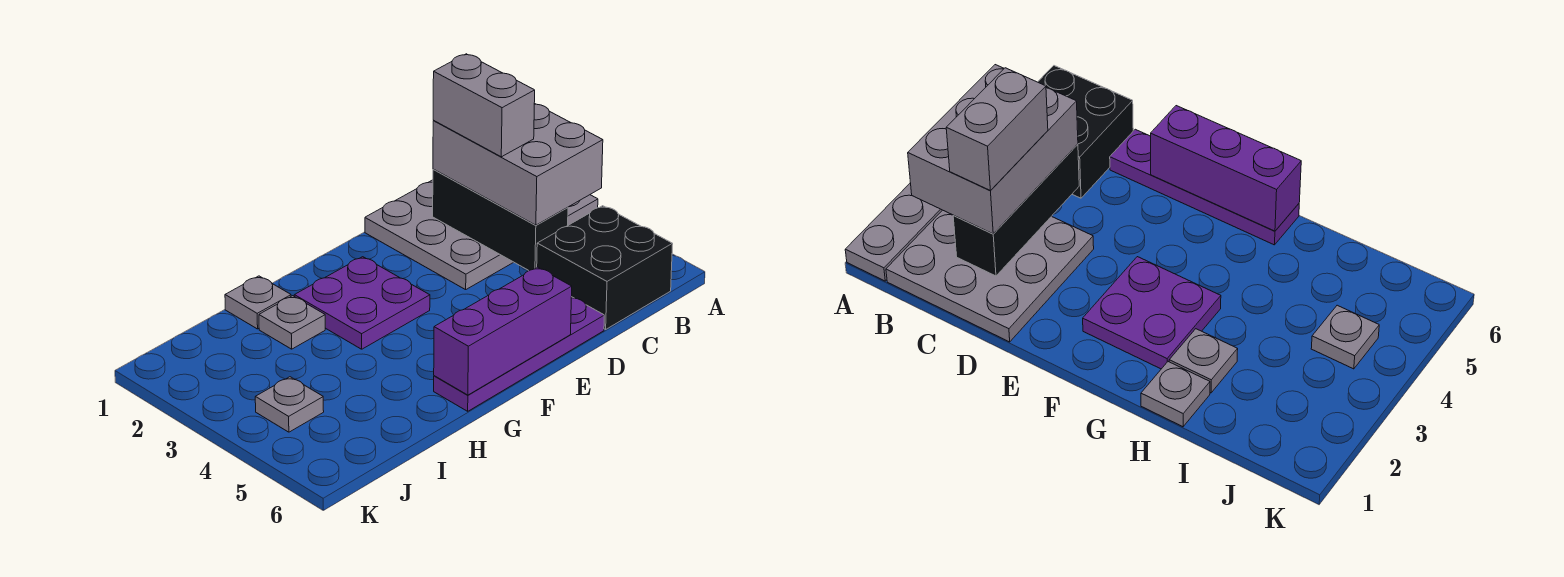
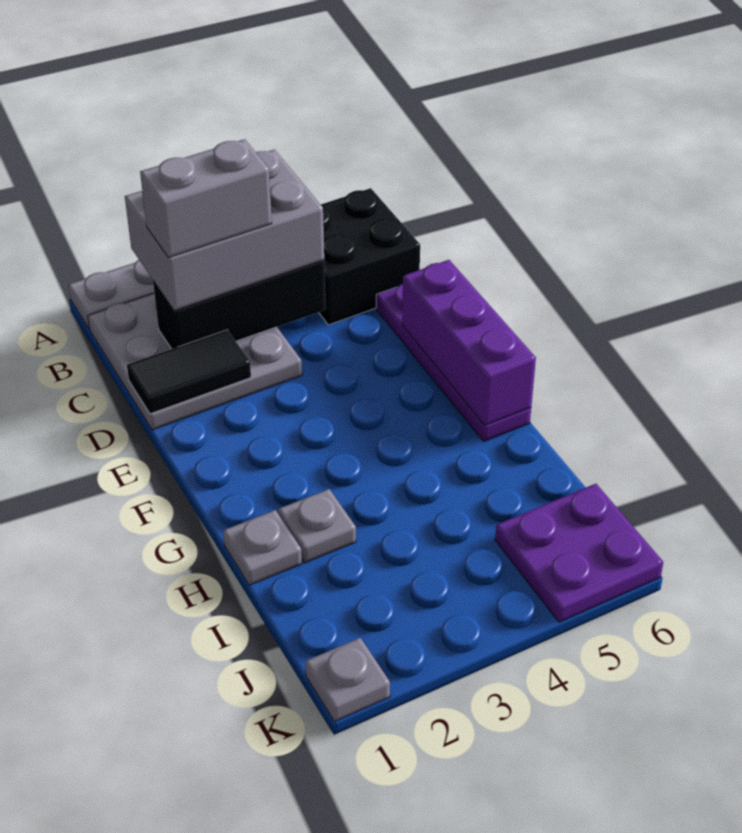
none -> black 1x2 tile [127,330,251,414]
purple 2x2 plate [294,257,430,349] -> purple 2x2 plate moved to [495,484,663,622]
grey 1x1 plate [255,377,324,432] -> grey 1x1 plate moved to [305,638,390,721]

